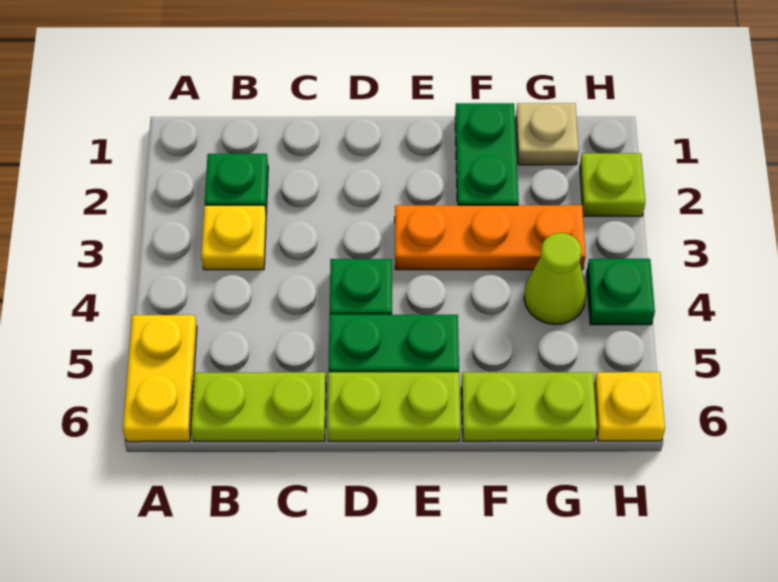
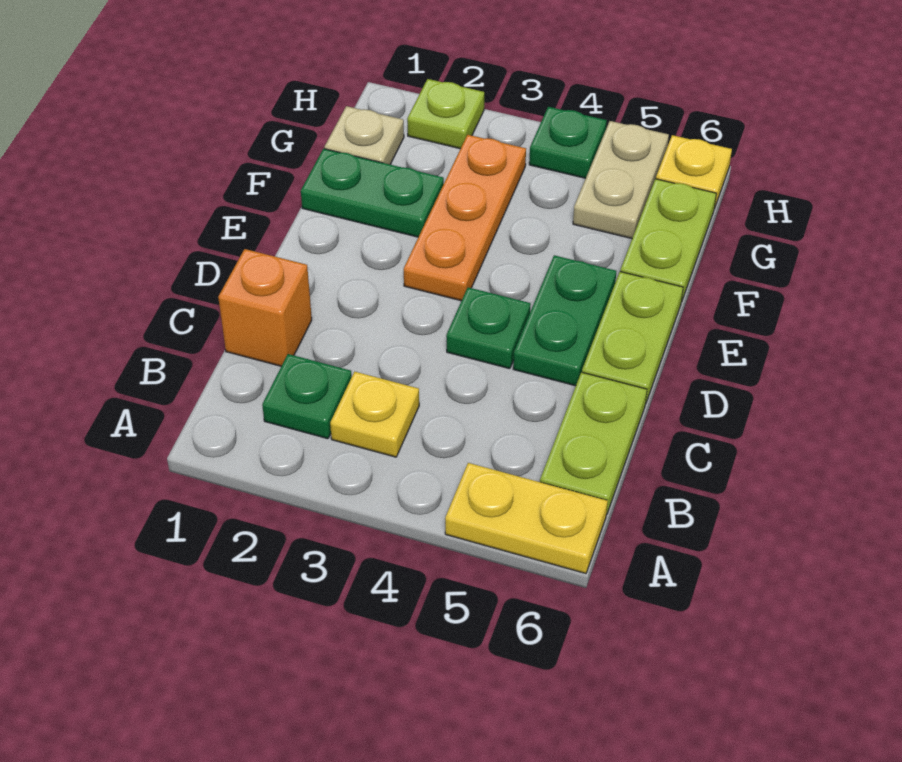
none -> orange 1x1 brick [218,249,312,366]
lime 1x1 cone [524,233,586,325] -> none
none -> tan 1x2 plate [573,121,669,239]

